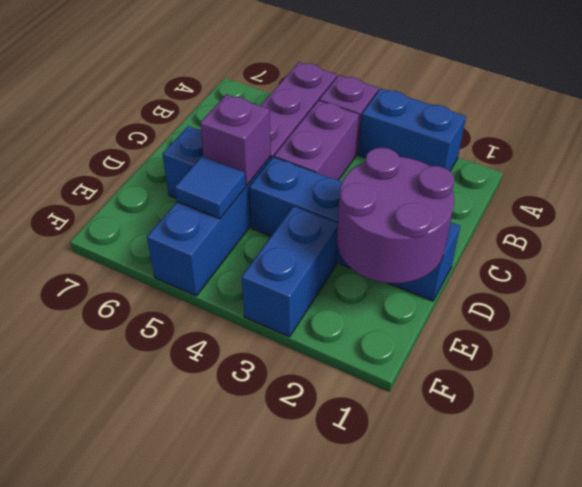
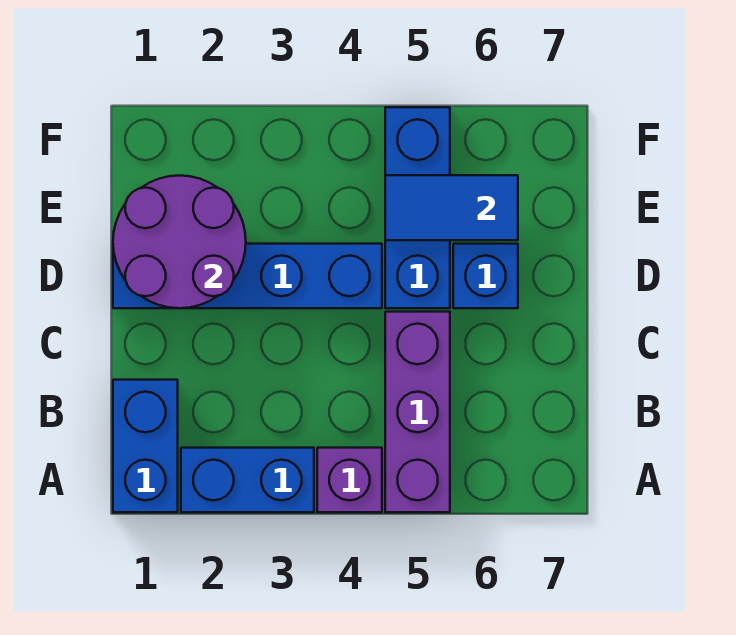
purple 1x2 brick [274,101,359,180] -> none
purple 1x1 brick [200,94,271,185] -> none
blue 1x2 brick [242,206,338,337] -> blue 1x2 brick moved to [113,380,178,512]
blue 1x1 tile [175,156,246,219] -> blue 1x2 tile [385,175,518,240]

